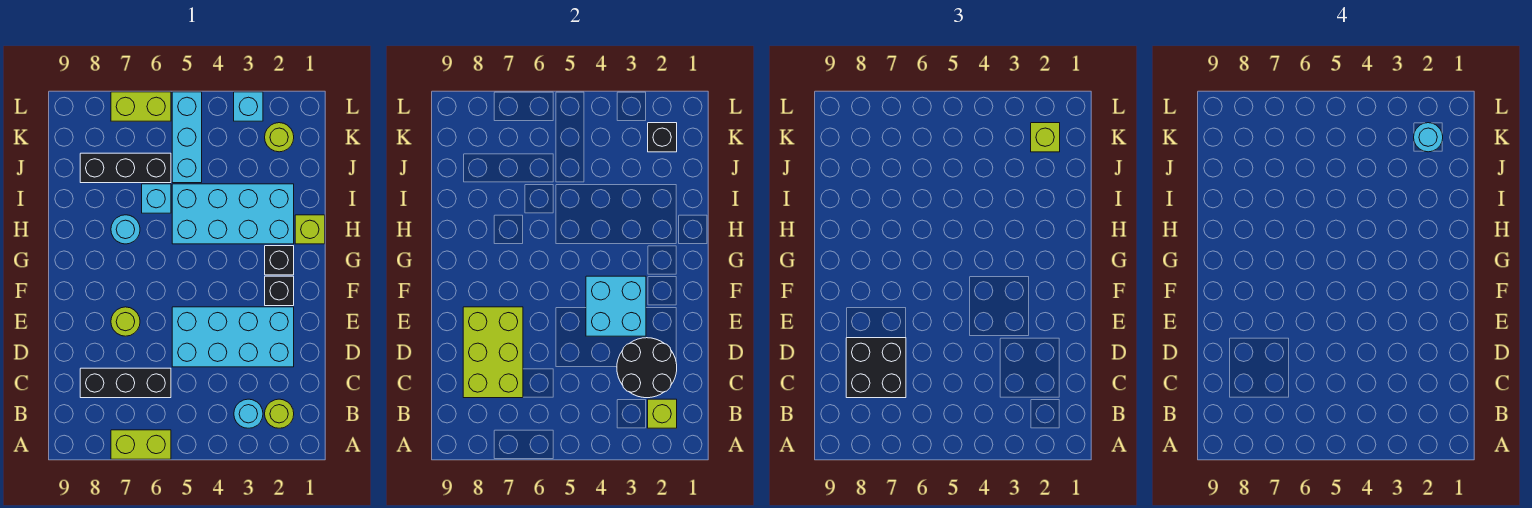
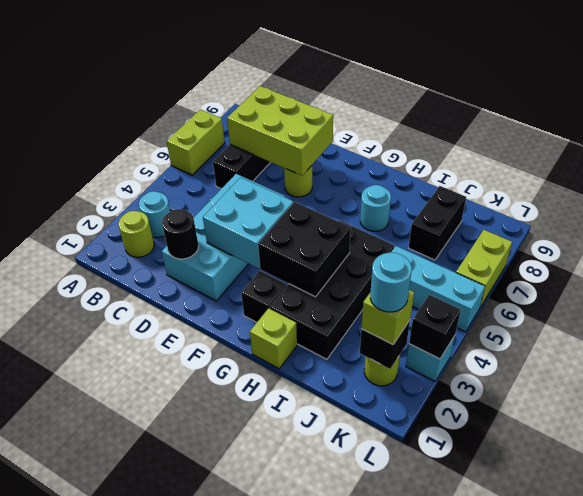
lime 1x1 brick [648,399,677,428] -> none
black 2x2 round brick [617,338,677,398] -> black 1x1 round brick [162,209,199,259]
black 2x2 brick [846,338,906,398] -> black 2x2 brick moved to [258,202,351,297]
black 1x1 brick [265,276,294,306] -> black 1x1 brick moved to [409,295,461,359]
cyan 2x4 brick [172,184,294,244] -> black 2x4 brick [269,220,394,359]
cyan 1x1 brick [142,184,171,213] -> none
black 1x3 brick [80,153,171,183] -> black 1x2 brick [409,186,466,260]

